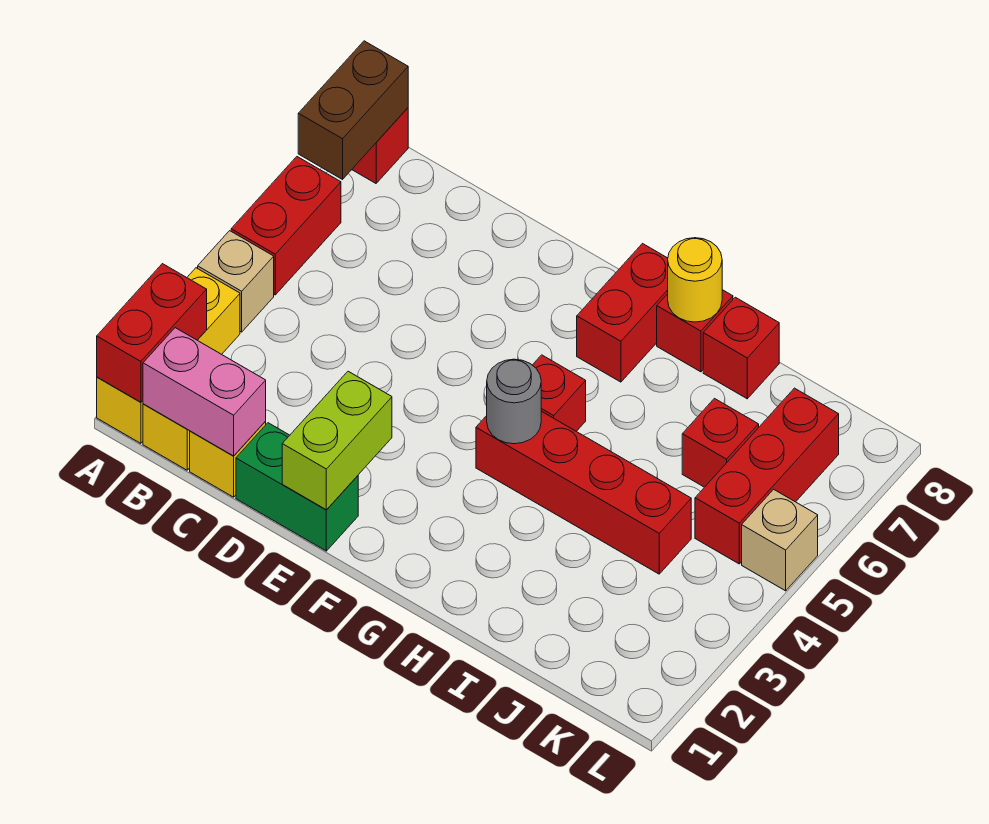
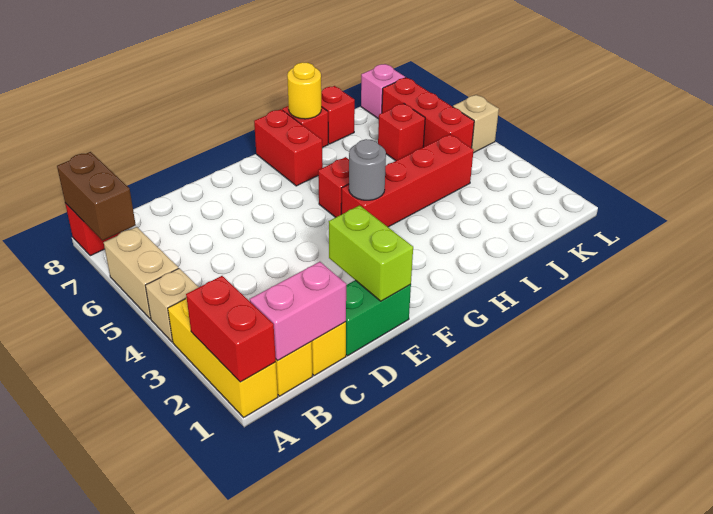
red 1x2 brick [231,157,341,295] -> tan 1x2 brick [104,227,178,319]
none -> pink 1x1 brick [361,64,405,119]

